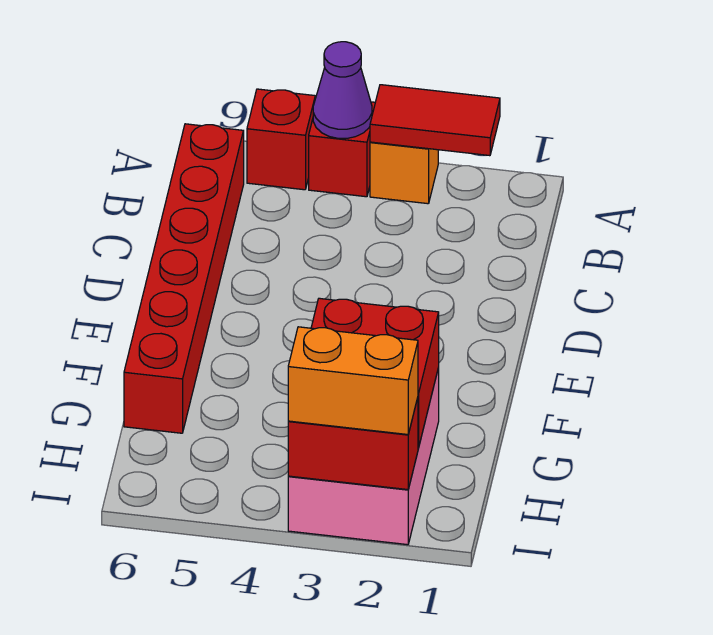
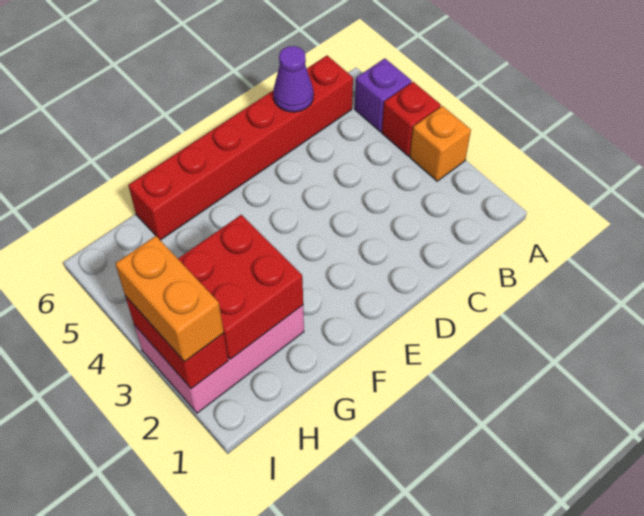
red 1x2 tile [370,85,500,156] -> none
purple 1x1 cone [313,42,372,138] -> purple 1x1 cone moved to [273,46,314,112]
red 1x1 brick [247,89,315,190] -> purple 1x1 brick [355,58,412,132]

